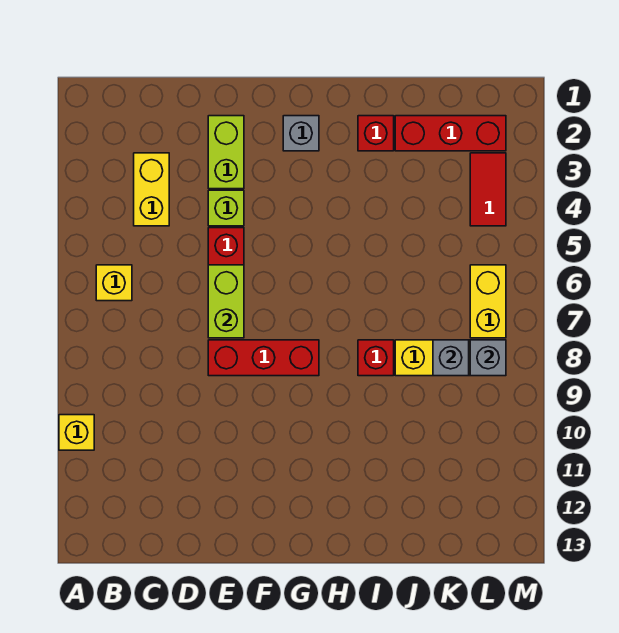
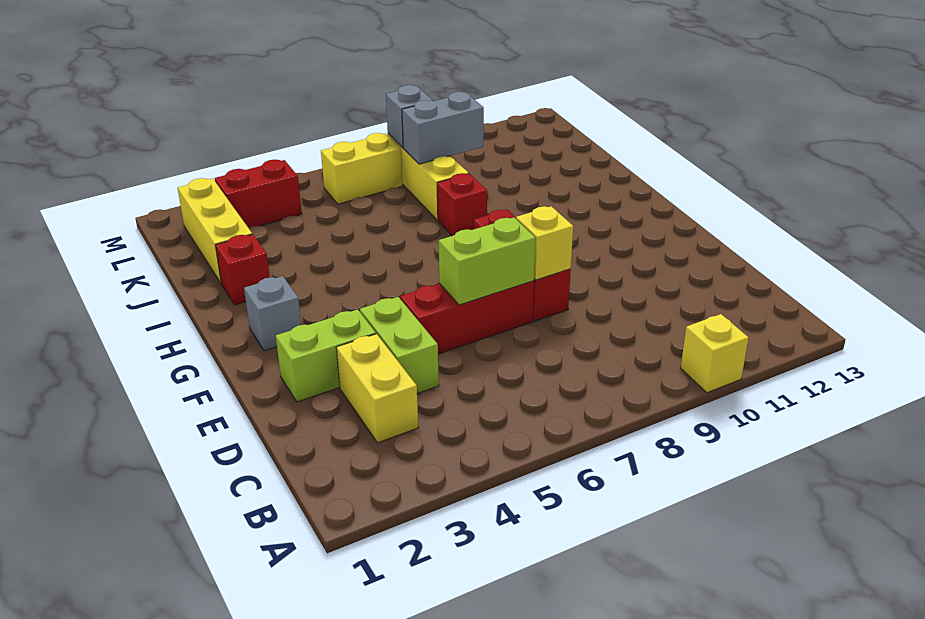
yellow 1x1 brick [96,265,132,301] -> yellow 1x1 brick moved to [516,206,573,280]
yellow 1x2 brick [134,153,169,226] -> yellow 1x2 brick turned to [336,334,418,443]
lime 1x1 brick [208,190,244,226] -> lime 1x2 brick [360,297,439,394]
red 1x3 brick [395,116,506,151] -> yellow 1x3 brick [178,178,252,283]
grey 1x1 brick [433,340,469,376] -> grey 1x2 brick [402,92,484,164]
red 1x2 tile [470,153,506,226] -> red 1x2 brick [215,159,302,228]

